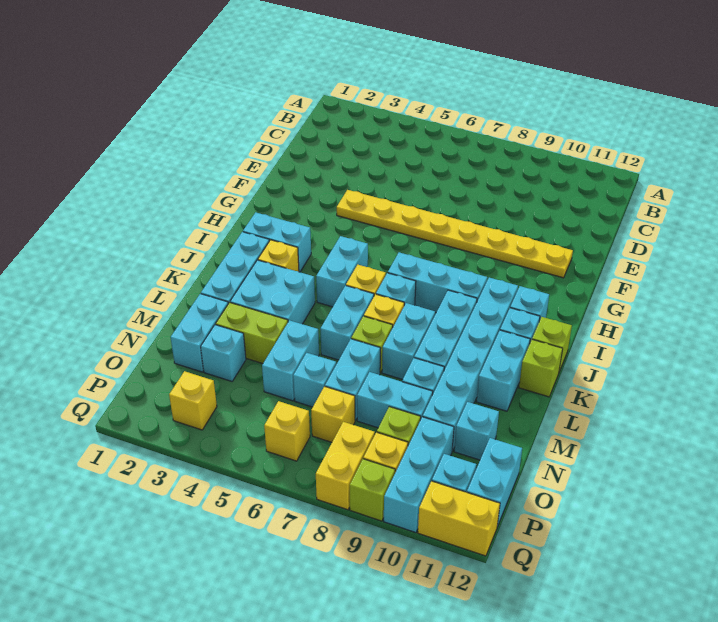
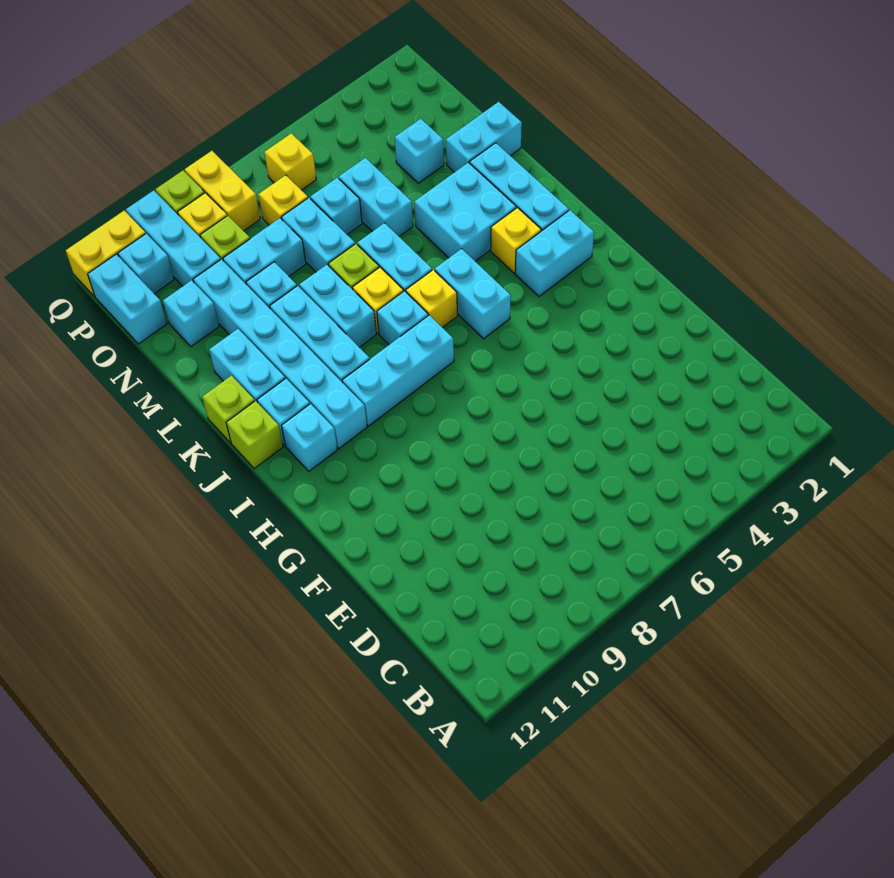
yellow 1x8 plate [337,190,573,278] -> none
cyan 1x2 brick [171,294,228,372] -> cyan 1x2 brick turned to [446,102,522,172]
lime 1x2 brick [216,302,288,364] -> none
yellow 1x1 brick [169,371,217,430] -> none

